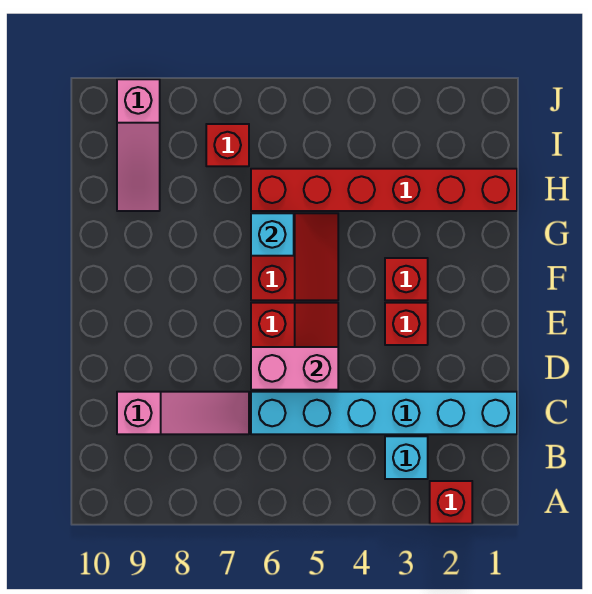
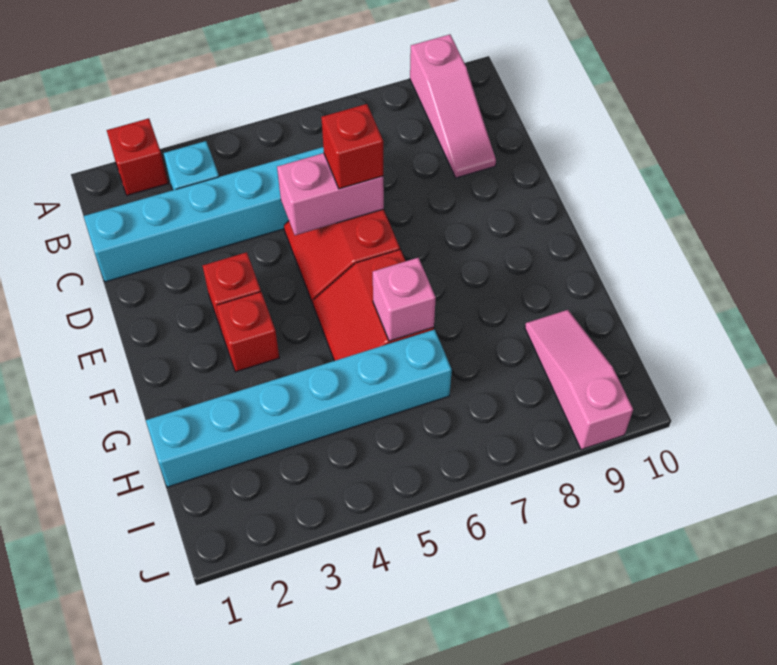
pink 1x3 slope [117,392,249,434] -> pink 1x3 slope turned to [410,35,496,178]
cyan 1x1 brick [251,213,294,256] -> pink 1x1 brick [373,258,436,341]
red 1x6 brick [251,169,517,211] -> cyan 1x6 brick [146,330,452,487]
red 1x1 brick [206,124,249,166] -> red 1x1 brick moved to [321,104,383,189]

